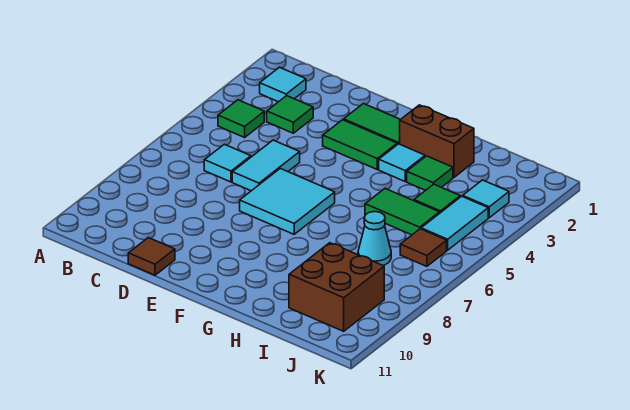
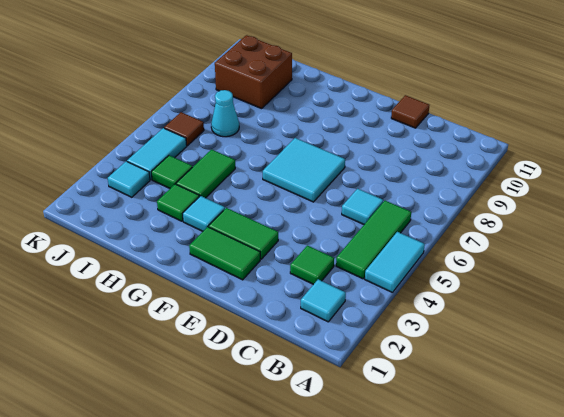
green 1x1 tile [218,100,264,137] -> green 1x3 tile [336,201,411,279]
cyan 1x2 tile [232,140,300,191] -> cyan 1x2 tile moved to [365,232,425,293]
brown 1x2 brick [400,105,474,177] -> none
green 1x2 tile [365,189,440,235] -> green 1x2 tile turned to [176,149,235,198]

